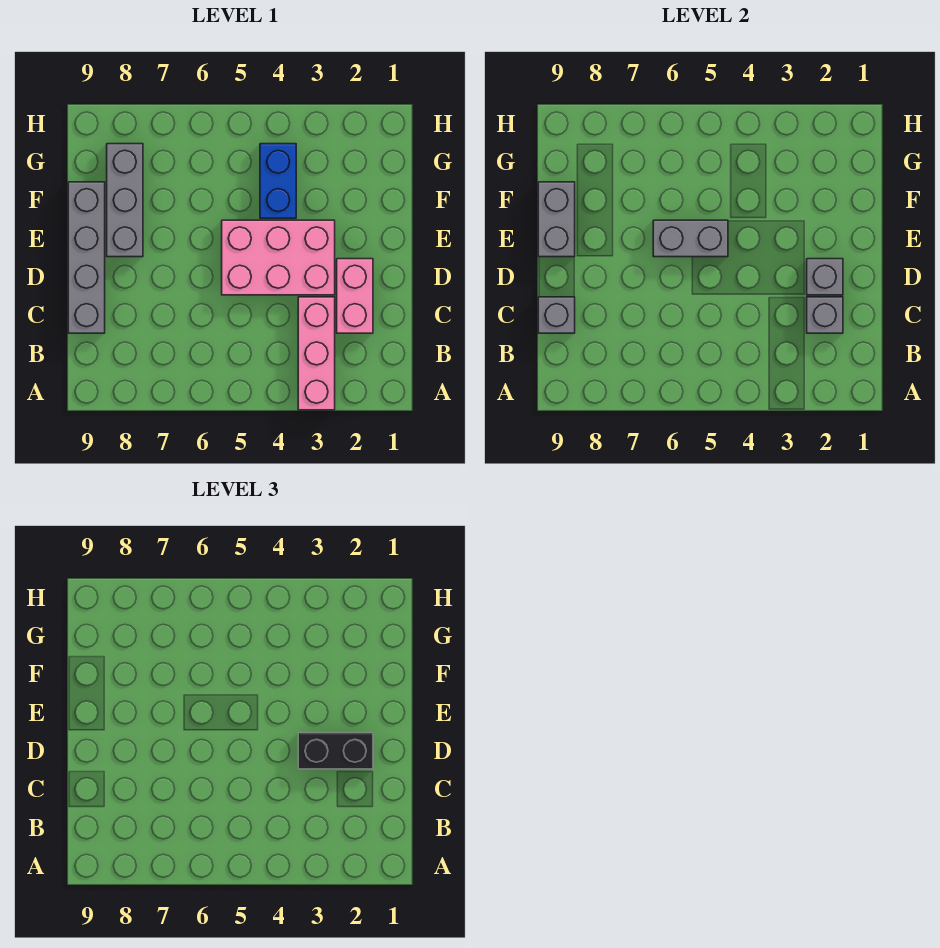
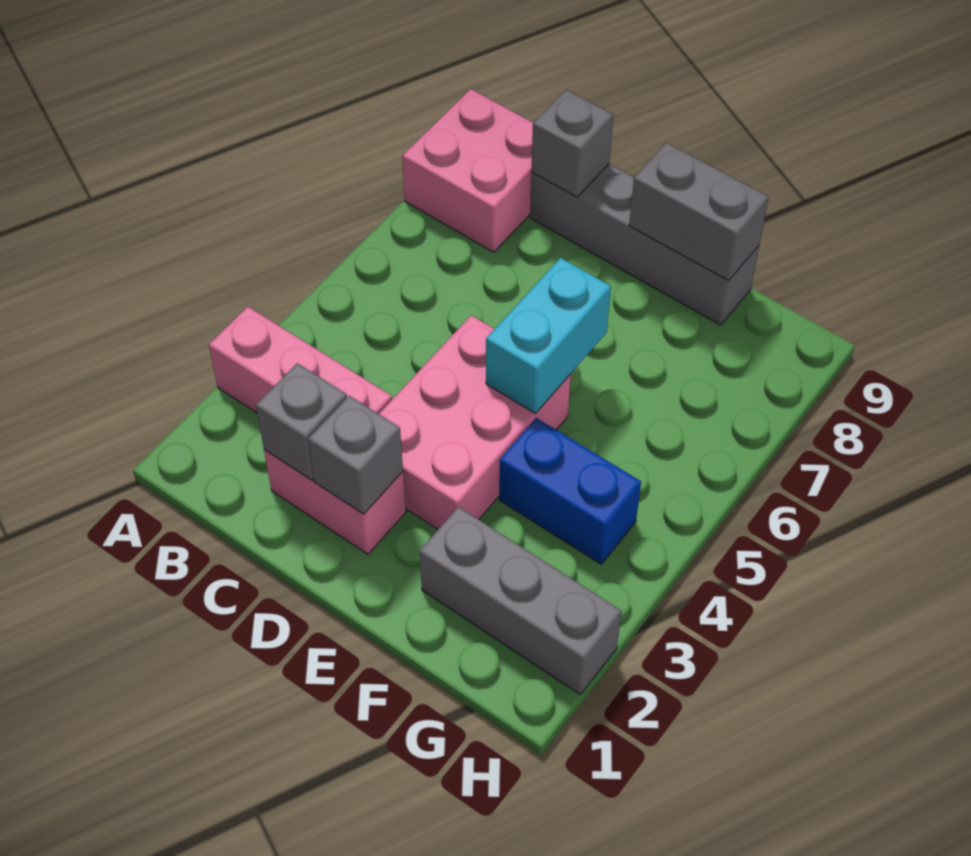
none -> pink 2x2 brick [402,89,533,252]
black 1x2 brick [298,733,373,769] -> none
grey 1x2 brick [653,220,728,257] -> cyan 1x2 brick [486,258,611,414]
grey 1x3 brick [107,144,143,257] -> grey 1x3 brick moved to [419,507,622,695]

